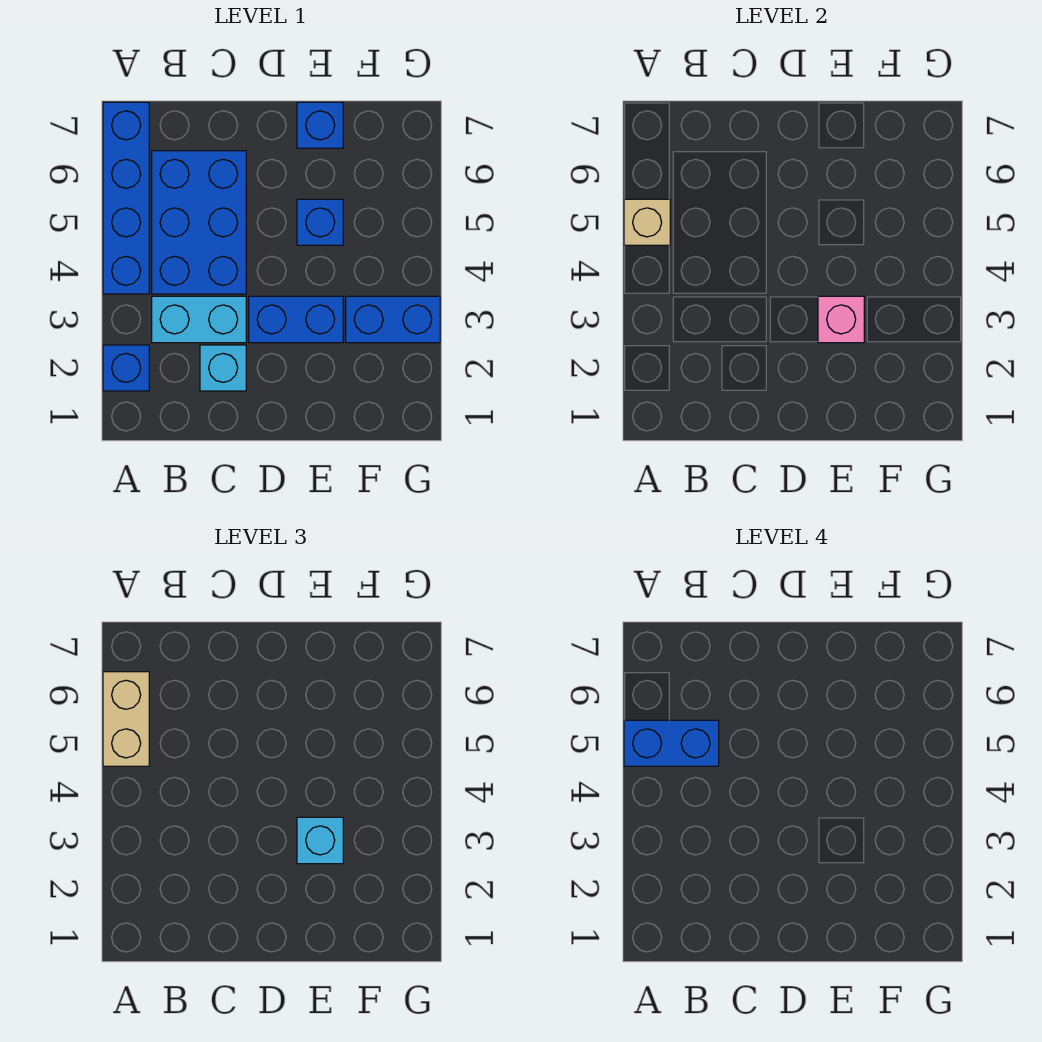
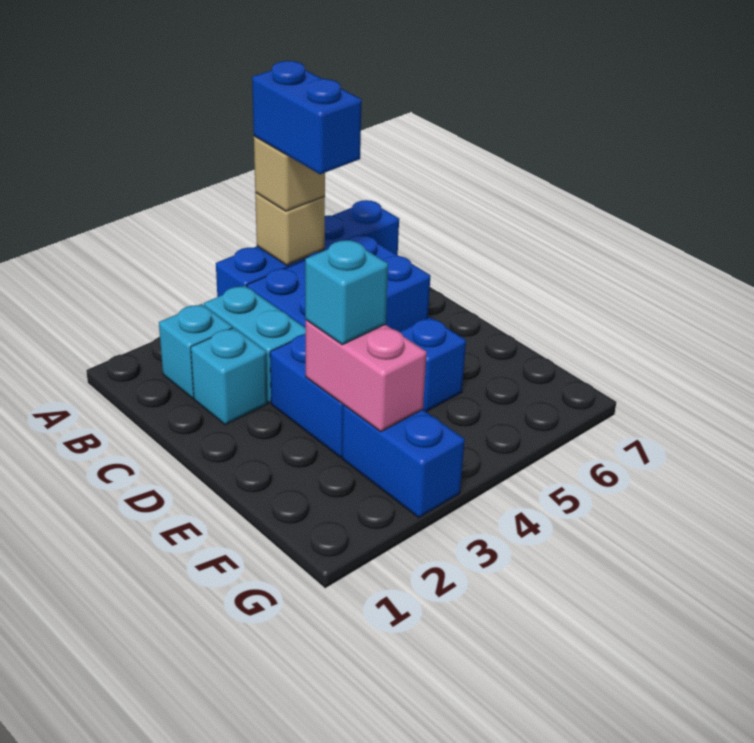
blue 1x1 brick [103,345,149,391] -> none
tan 1x2 brick [103,672,149,766] -> tan 1x1 brick [254,136,325,211]
none -> cyan 1x1 brick [159,304,232,398]
pink 1x1 brick [818,296,864,343] -> pink 1x2 brick [306,320,427,431]
blue 1x1 brick [297,102,343,148] -> none

